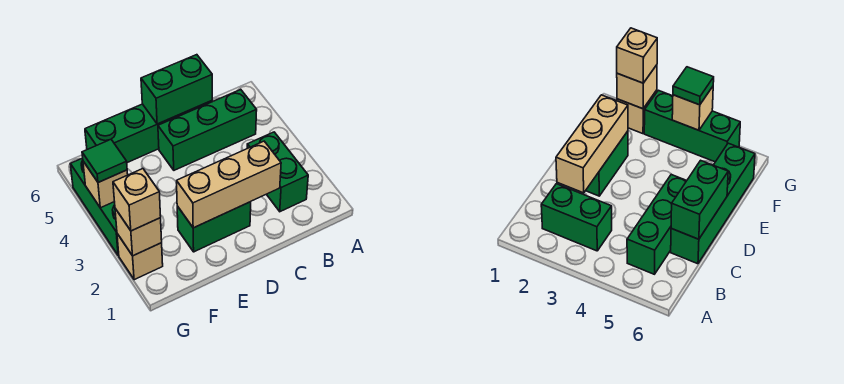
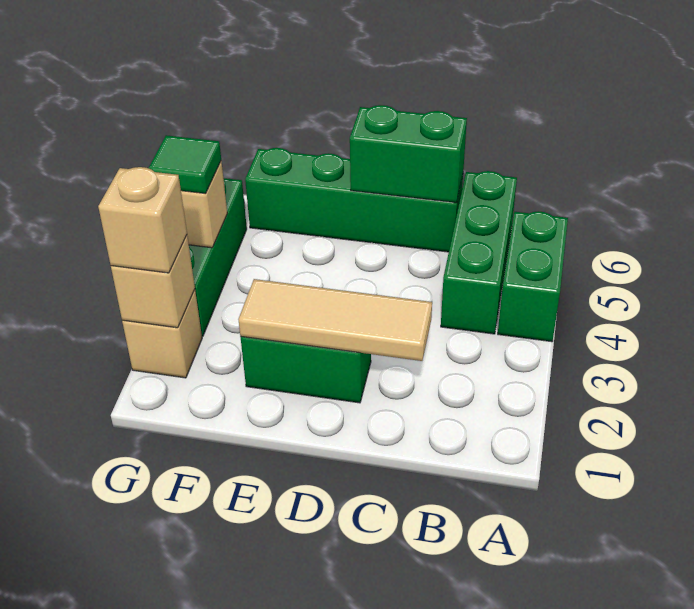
green 1x2 brick [247,132,308,212] -> green 1x2 brick moved to [498,211,568,342]
green 1x3 brick [158,90,257,170] -> green 1x3 brick turned to [441,171,517,334]
tan 1x3 brick [177,141,281,228] -> tan 1x3 tile [238,279,432,361]

